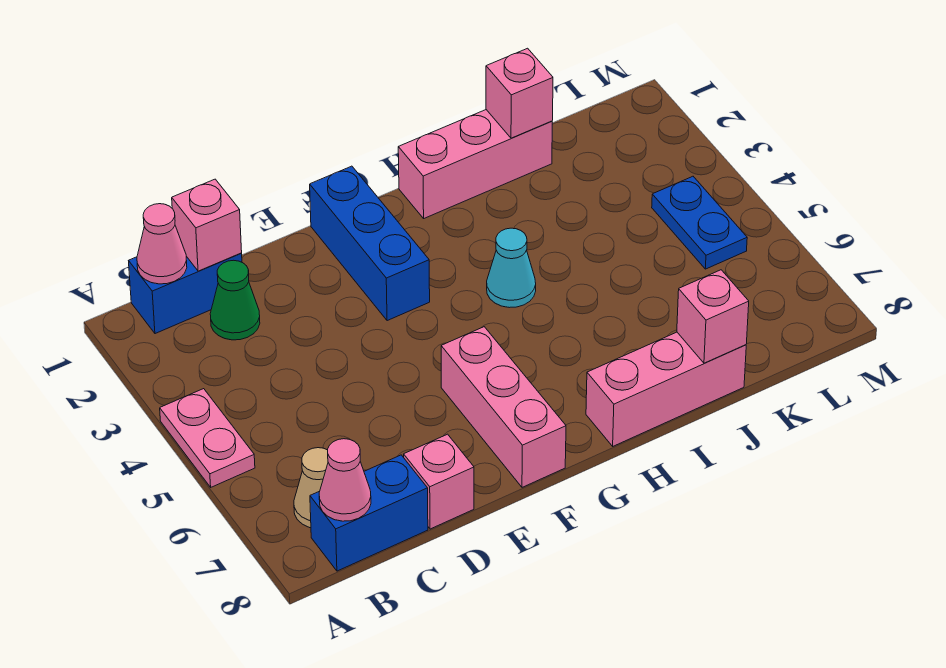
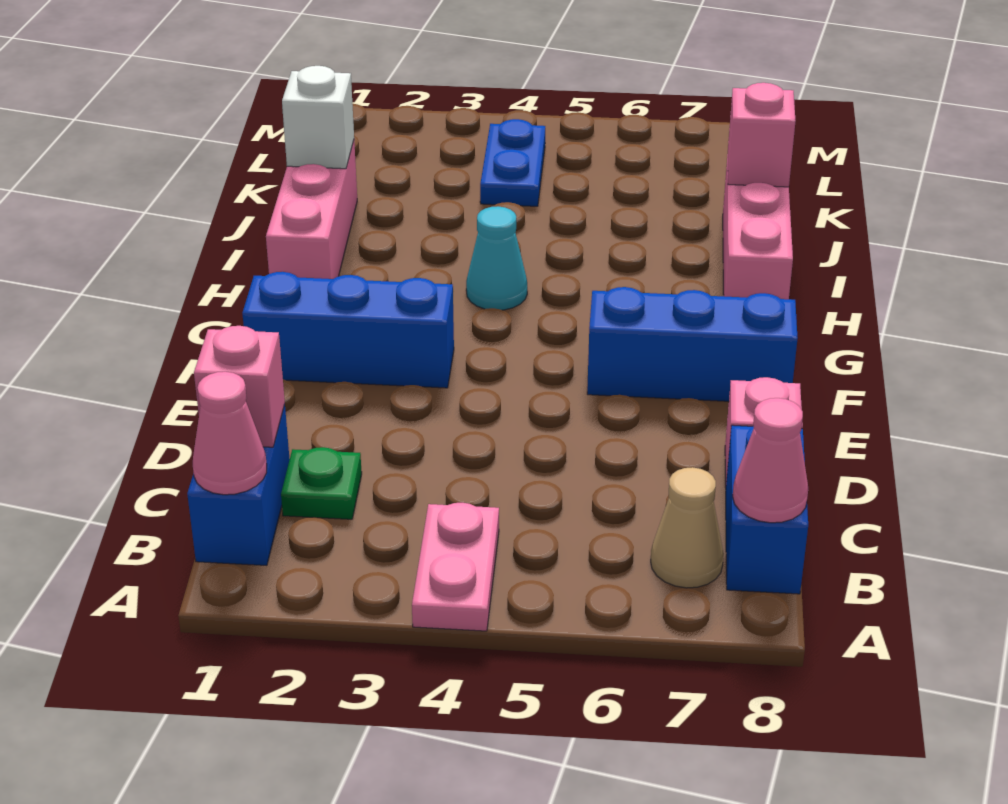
pink 1x2 plate [160,389,255,487] -> pink 1x2 plate turned to [412,503,499,631]
green 1x1 cone [210,260,260,340] -> green 1x1 plate [281,447,362,519]
pink 1x3 brick [441,327,566,487] -> blue 1x3 brick [587,287,798,401]
pink 1x1 brick [486,48,553,138] -> white 1x1 brick [282,66,354,169]
blue 1x2 plate [652,176,747,269] -> blue 1x2 plate turned to [480,119,545,206]

